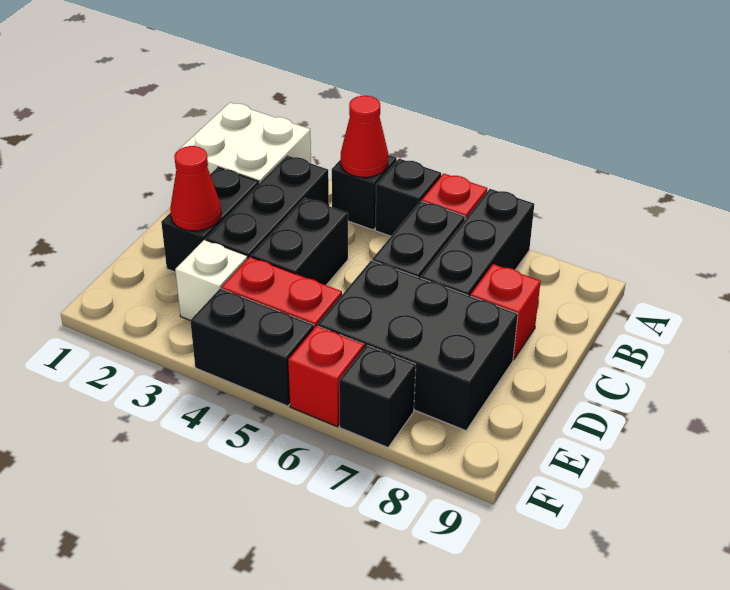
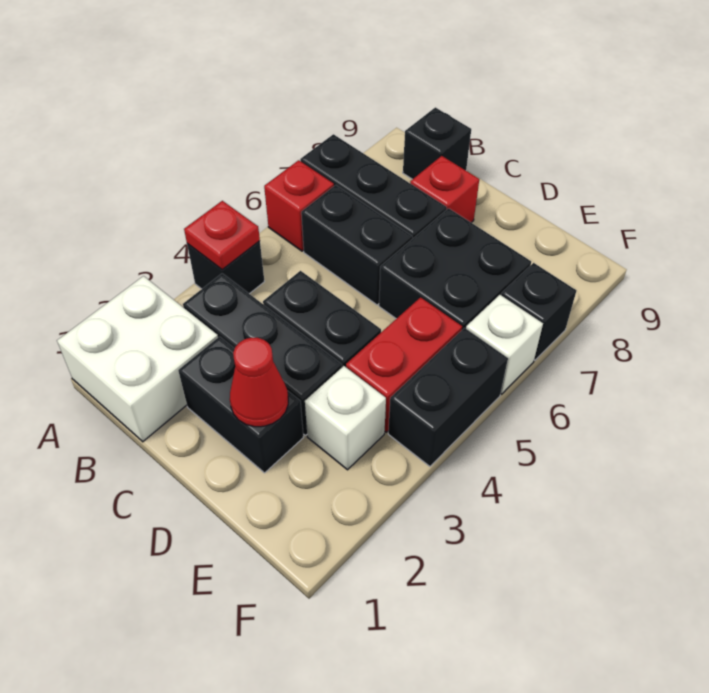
red 1x1 cone [341,96,388,177] -> red 1x1 plate [184,201,260,270]
black 1x1 brick [375,159,441,236] -> black 1x1 brick moved to [403,107,471,179]
black 2x3 brick [318,260,518,431] -> black 2x2 brick [379,208,531,330]
red 1x1 brick [288,326,364,426] -> white 1x1 brick [466,295,543,394]

